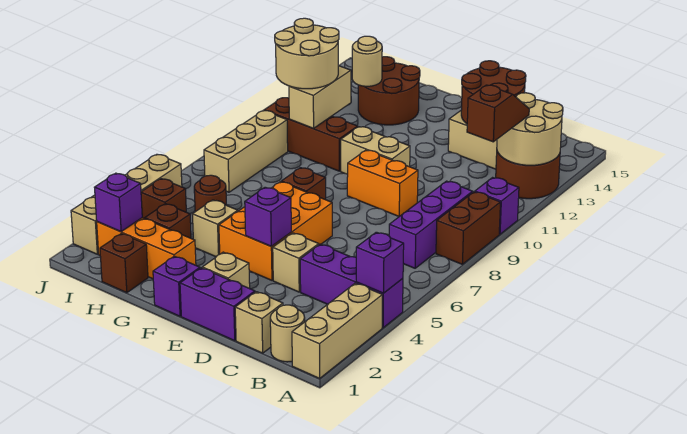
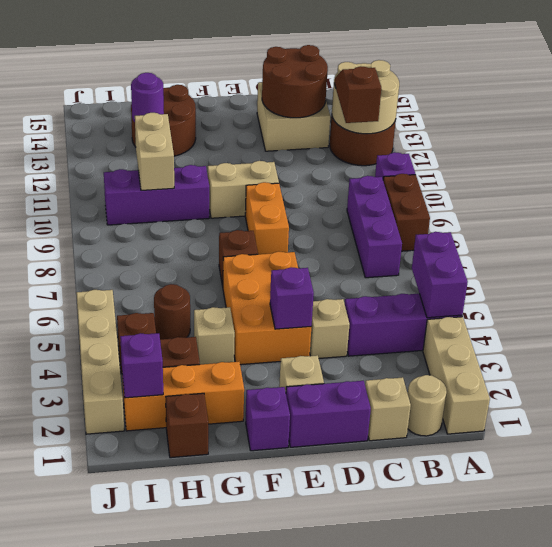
purple 1x1 brick [356,232,404,293] -> purple 1x2 brick [412,232,468,318]
orange 1x2 brick [347,150,418,216] -> orange 1x2 brick turned to [245,182,289,254]
brown 1x3 brick [264,98,358,171] -> purple 1x3 brick [104,165,209,225]
tan 2x2 round brick [275,18,339,89] -> none
tan 1x1 round brick [352,36,382,86] -> purple 1x1 round brick [131,73,164,122]
tan 1x3 brick [204,111,288,192] -> none

